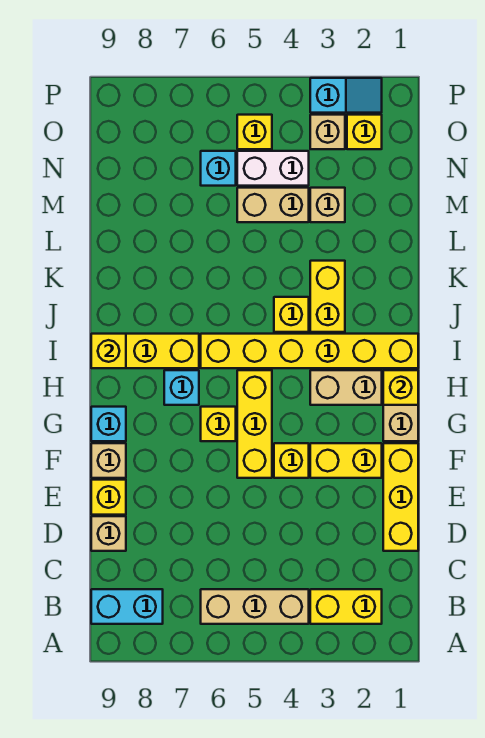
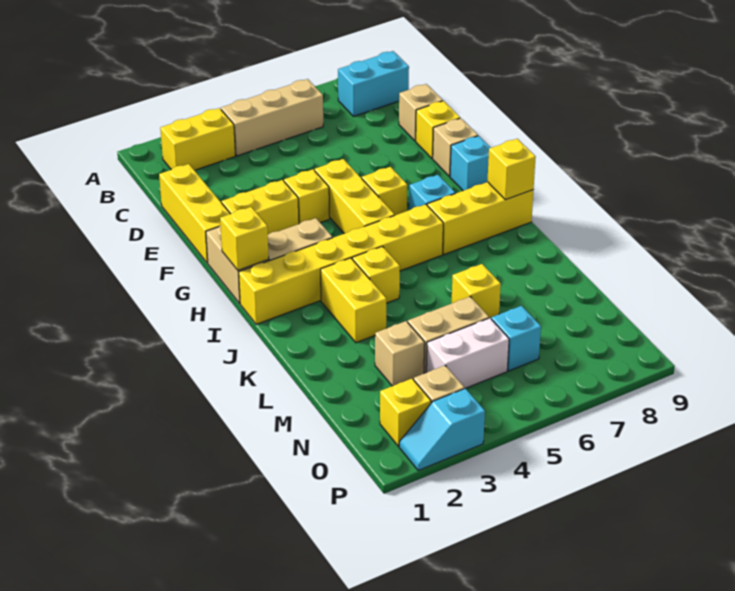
yellow 1x1 brick [237,115,272,149] -> yellow 1x1 brick moved to [452,264,501,318]

